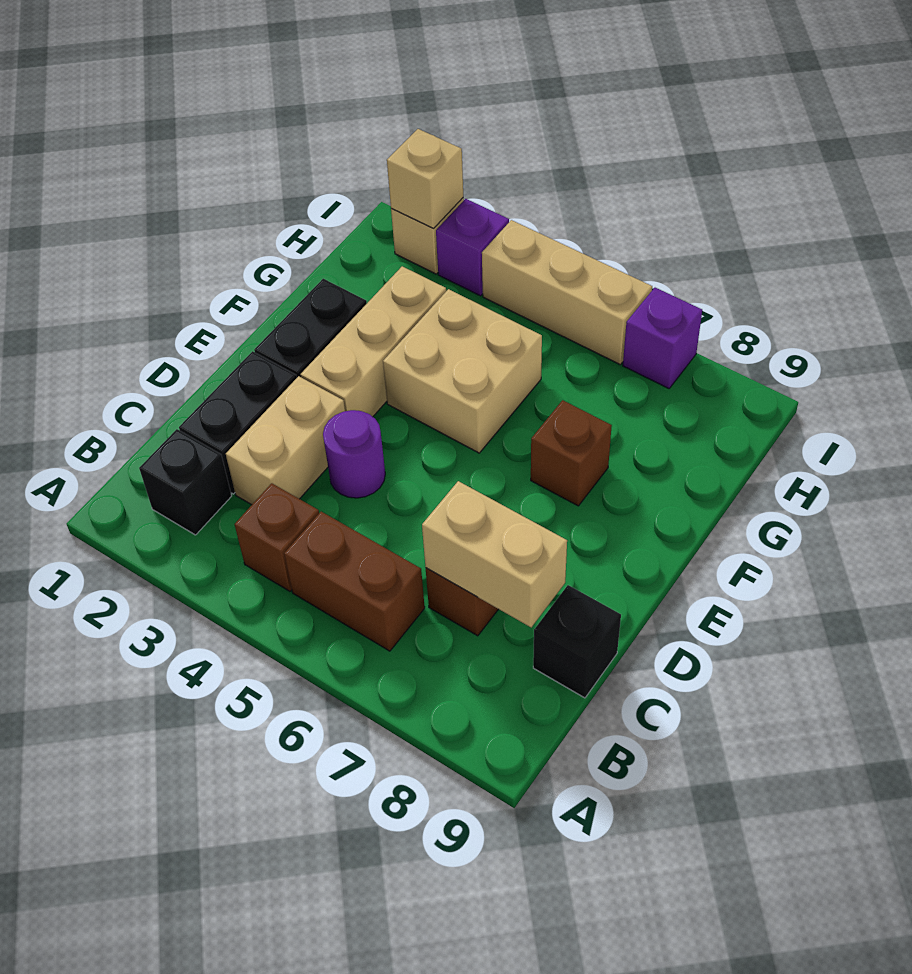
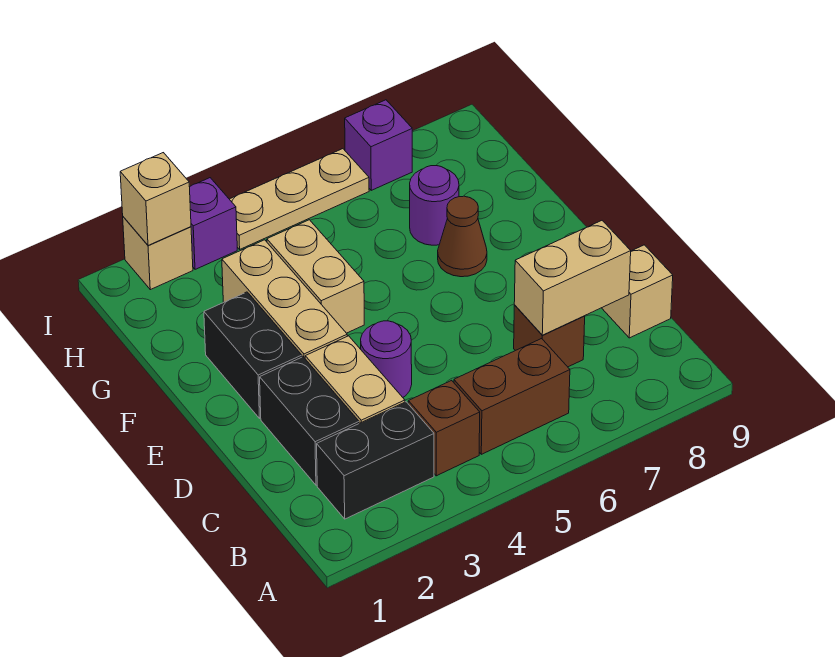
black 1x1 brick [139,429,232,535] -> black 1x2 brick [317,402,434,519]
black 1x1 brick [533,585,621,698] -> tan 1x1 brick [602,245,673,338]
tan 2x2 brick [383,289,542,453] -> tan 1x2 brick [267,220,364,333]
brown 1x1 brick [531,400,612,506] -> brown 1x1 cone [438,196,487,277]
none -> purple 1x1 round brick [410,166,459,245]
tan 1x3 brick [482,220,652,364] -> tan 1x3 plate [230,149,369,249]

